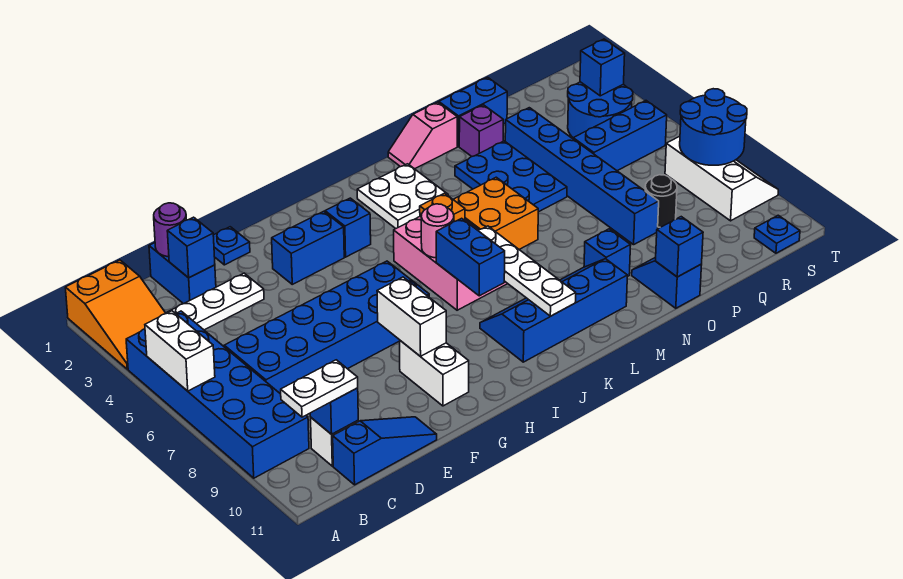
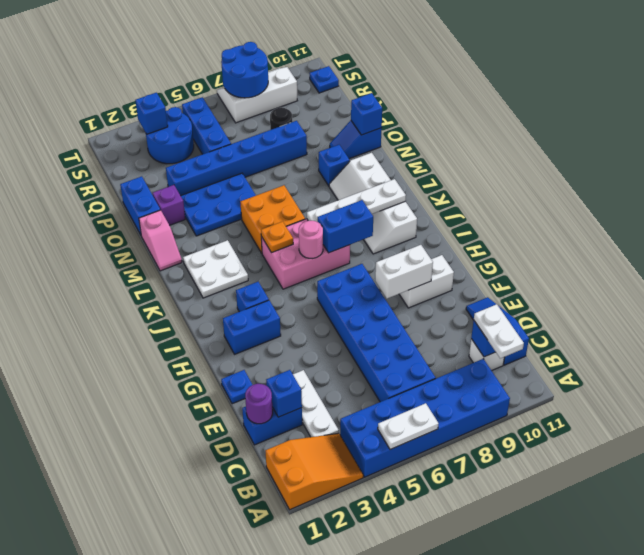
white 1x2 brick [145,311,215,391] -> white 1x2 plate [378,403,439,449]
blue 1x2 brick [272,211,344,284] -> blue 1x2 brick turned to [223,300,281,354]
blue 2x4 slope [480,259,627,362] -> white 2x4 slope [329,153,417,254]

